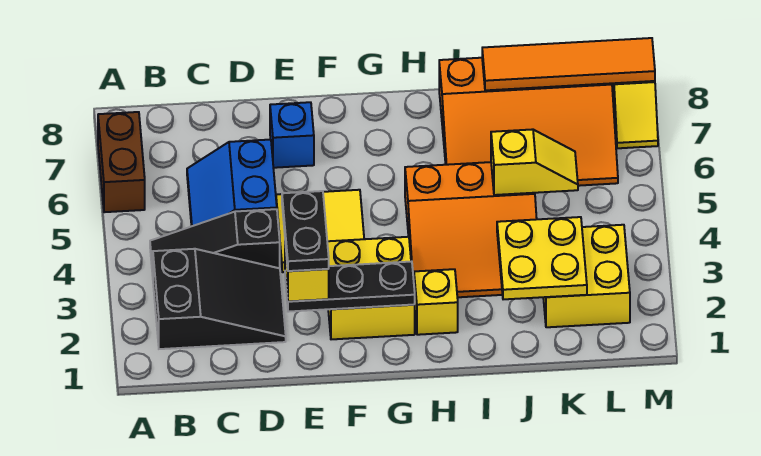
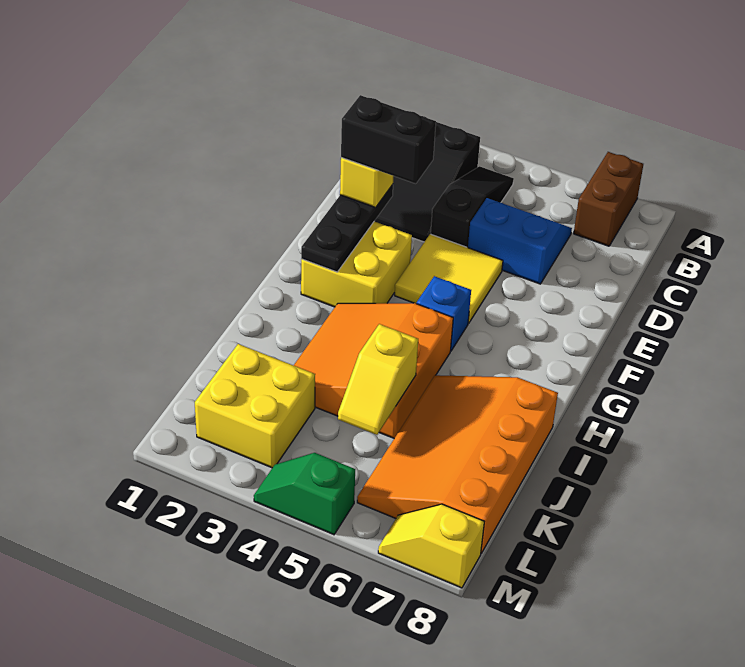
brown 1x2 brick [98,112,145,212] -> brown 1x2 brick turned to [574,152,643,246]
black 1x2 plate [282,191,329,271] -> black 1x2 brick [341,95,436,184]
blue 1x1 brick [270,102,314,168] -> blue 1x1 brick moved to [417,276,471,351]
yellow 1x1 brick [414,269,458,335] -> none
yellow 2x2 plate [497,217,587,299] -> none
orange 1x4 tile [482,38,655,90] -> none
none -> green 1x2 slope [254,453,355,535]

